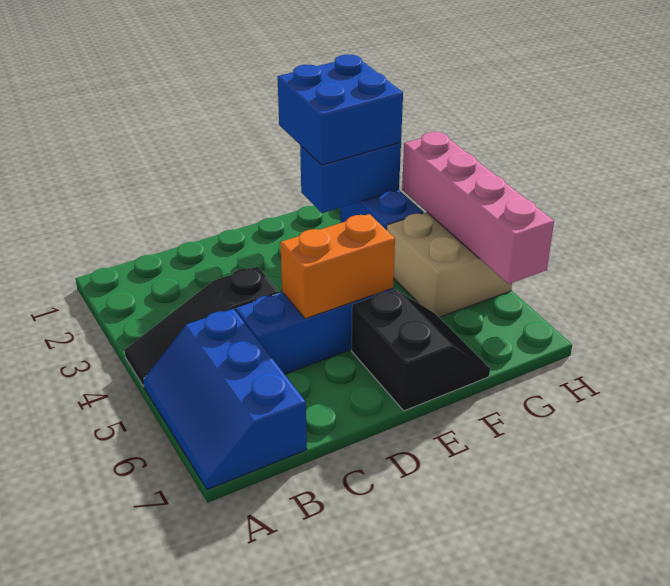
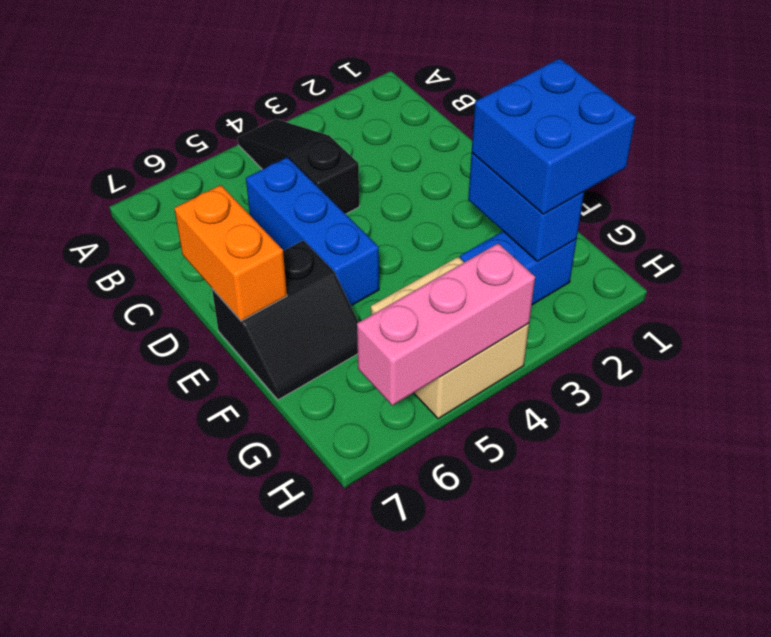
blue 2x3 slope [143,309,307,490] -> none
orange 1x2 brick [280,214,395,319] -> orange 1x2 brick moved to [174,185,287,321]
pink 1x4 brick [402,132,554,284] -> pink 1x3 brick [357,243,535,405]

